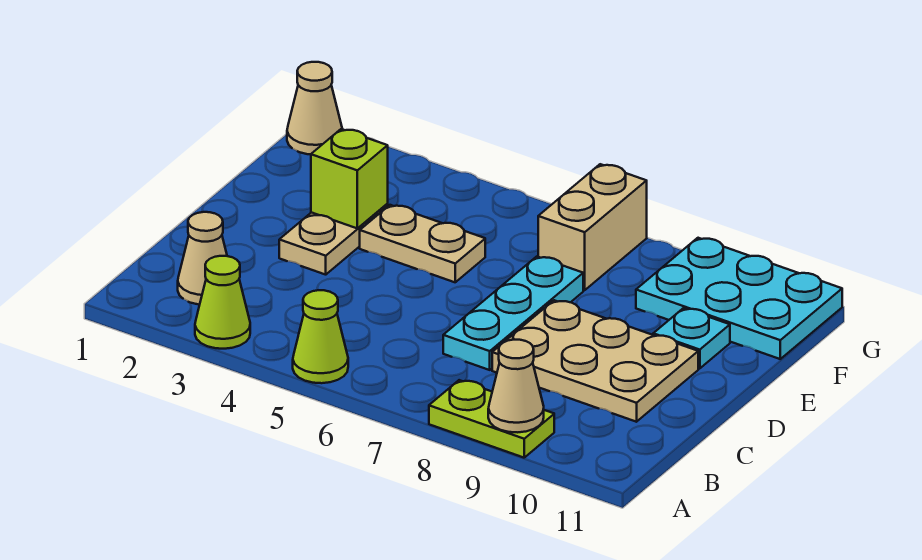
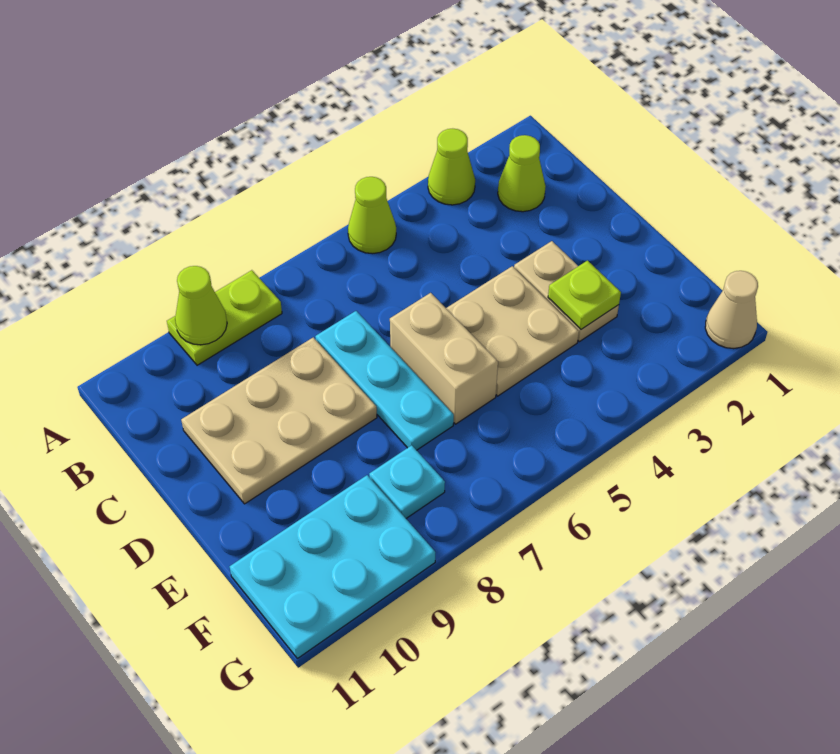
tan 1x1 cone [488,340,544,432] -> lime 1x1 cone [175,266,227,345]
tan 1x1 cone [178,212,227,305] -> lime 1x1 cone [498,135,546,212]
lime 1x1 brick [311,129,388,228] -> lime 1x1 plate [548,261,621,329]
tan 1x2 plate [360,205,485,282] -> tan 2x2 plate [446,266,579,396]
cyan 1x1 plate [653,308,730,369] -> cyan 1x1 plate moved to [369,445,445,518]
tan 1x2 brick [538,164,647,290] -> tan 1x2 brick moved to [390,293,498,424]

